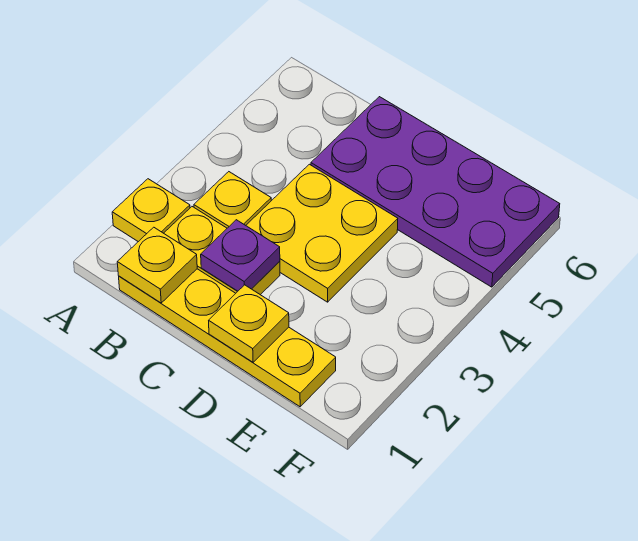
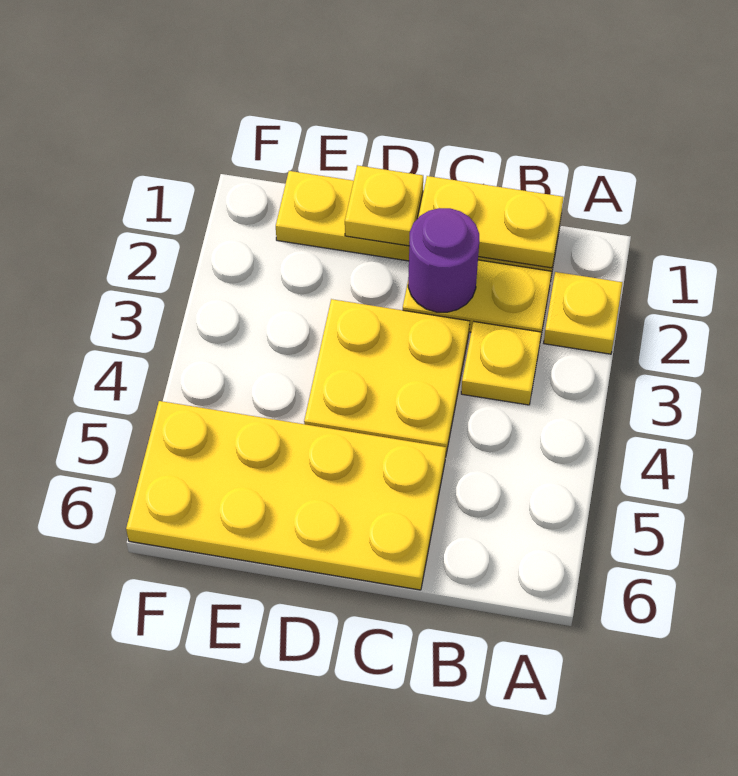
yellow 1x1 plate [117,227,197,303] -> yellow 1x2 plate [418,176,564,268]
purple 1x1 plate [201,220,280,291] -> purple 1x1 round brick [408,208,479,312]
purple 2x4 plate [311,97,560,287] -> yellow 2x4 plate [126,401,446,590]

